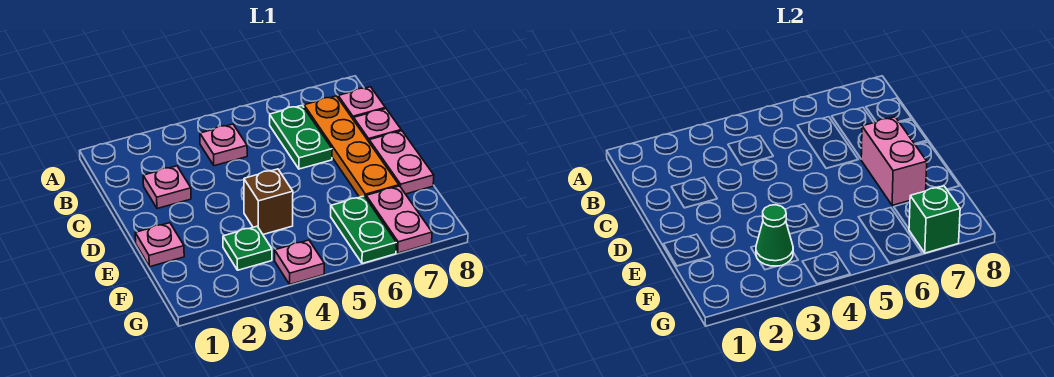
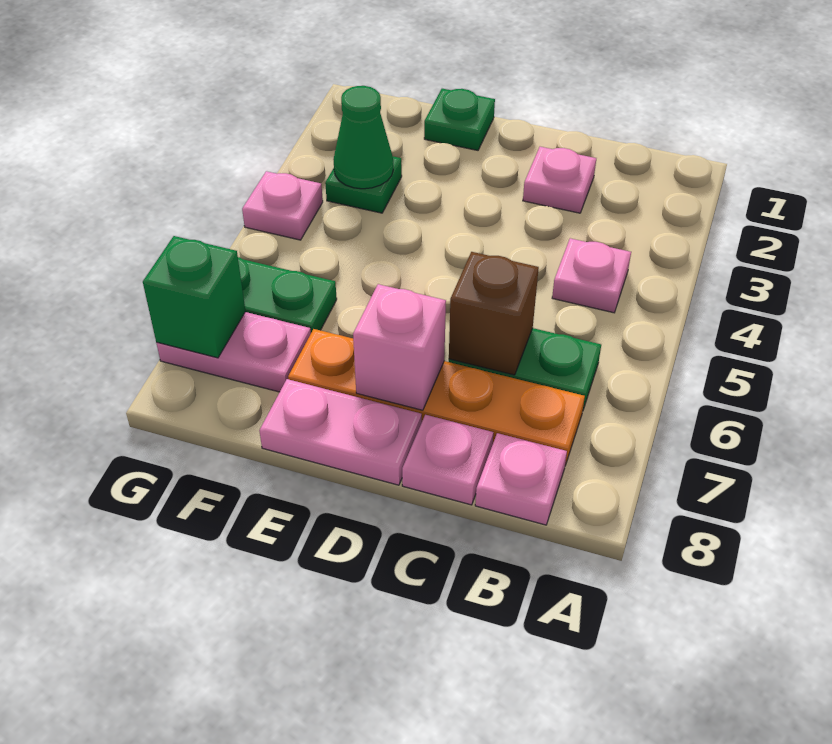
pink 1x2 brick [861,117,927,205] -> pink 1x1 brick [353,284,446,410]
pink 1x1 plate [135,223,184,267] -> green 1x1 plate [424,89,495,150]
brown 1x1 brick [244,169,293,234] -> brown 1x1 brick moved to [449,252,539,375]

